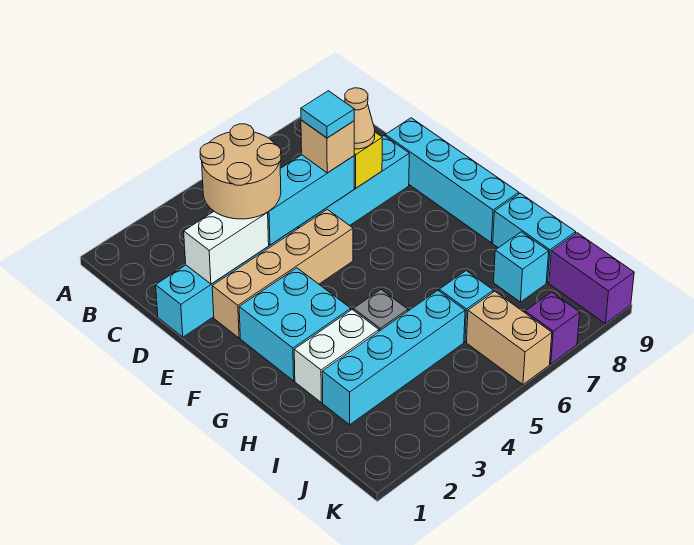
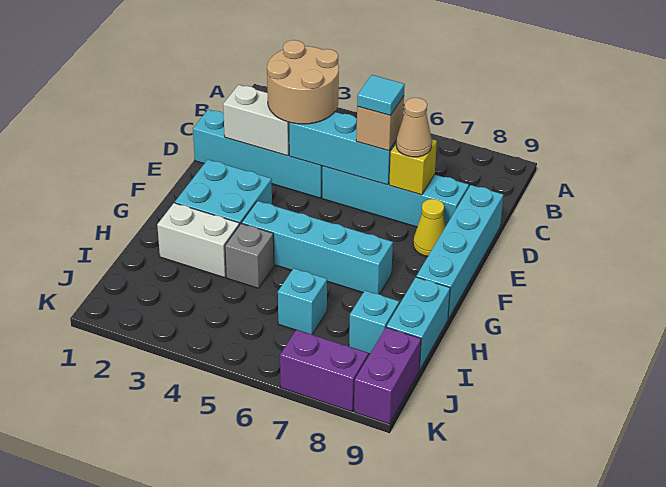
tan 1x4 brick [212,209,353,338] -> none
none -> yellow 1x1 cone [413,199,446,256]
cyan 1x4 brick [322,291,465,425] -> cyan 1x4 brick moved to [242,201,393,294]
tan 1x2 brick [467,291,552,385] -> none
purple 1x1 brick [525,292,580,364] -> purple 1x2 brick [280,330,368,412]

